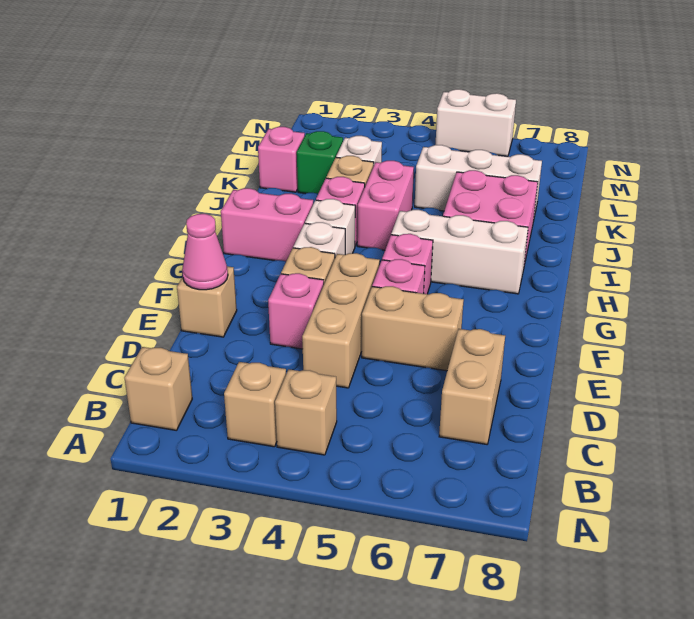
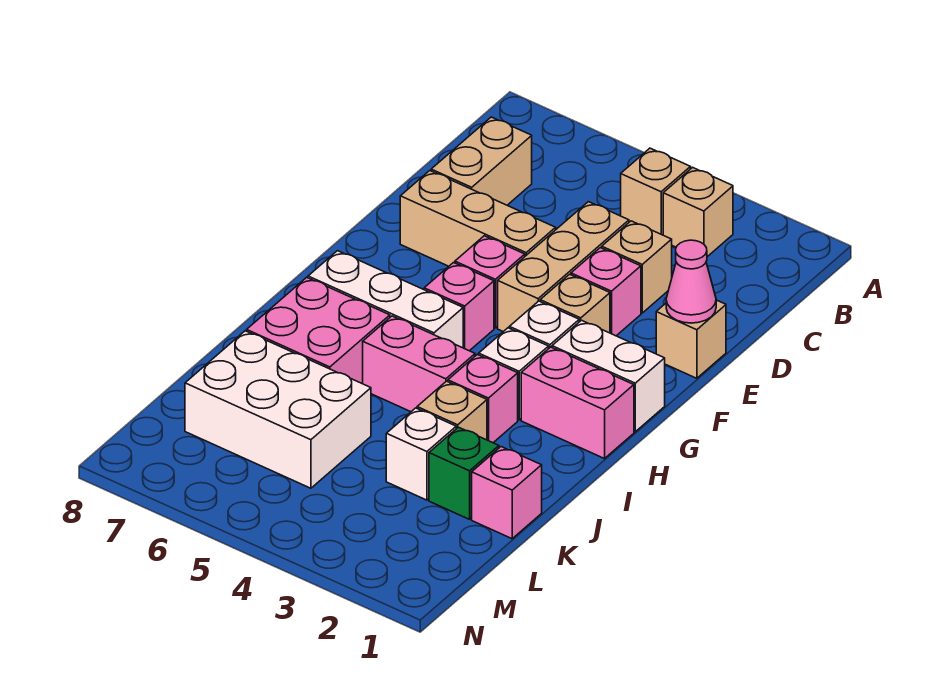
tan 1x1 brick [125,347,192,431] -> tan 1x1 brick moved to [602,221,672,313]
tan 1x2 brick [362,286,464,371] -> tan 1x3 brick [400,171,556,266]
pink 1x2 brick [357,161,414,250] -> pink 1x2 brick turned to [363,316,475,412]
white 1x3 brick [415,145,542,221] -> white 2x3 brick [185,331,371,488]
white 1x2 brick [435,89,516,156] -> white 1x2 brick moved to [552,320,665,432]

